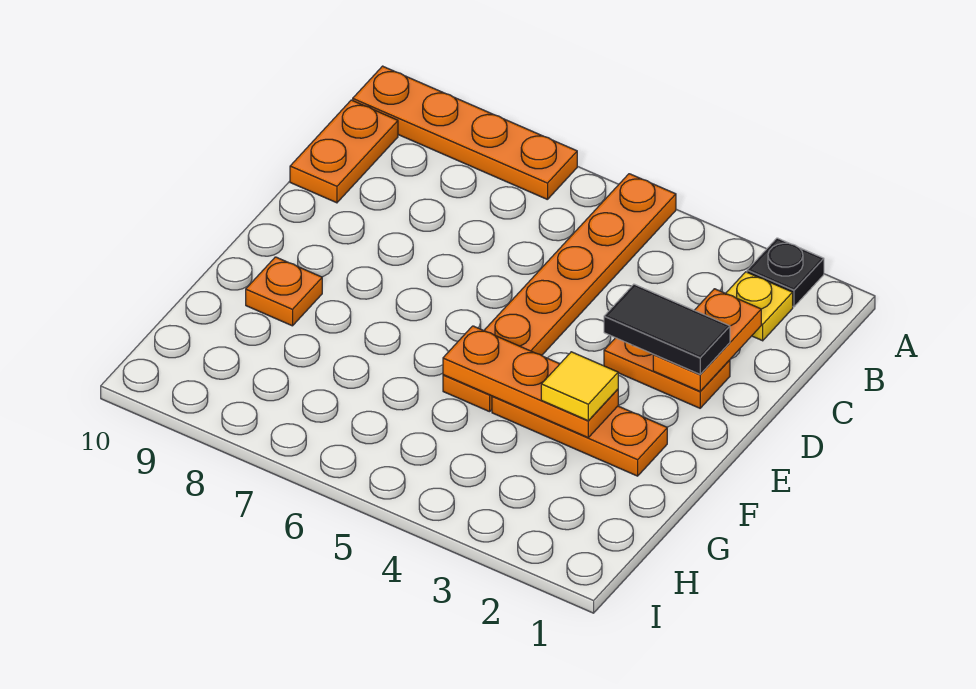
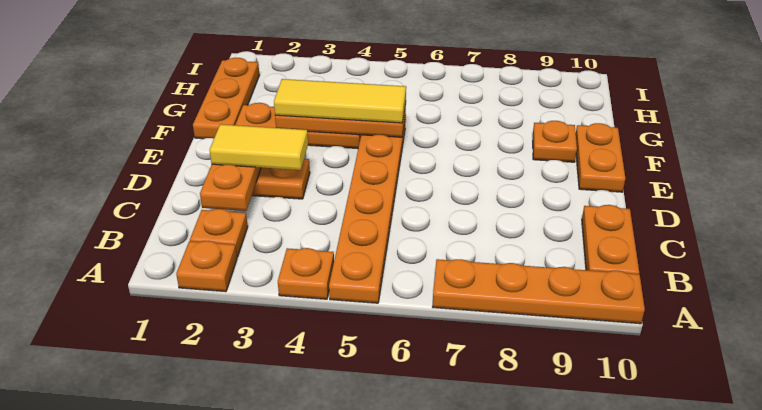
black 1x1 plate [747,238,824,307] -> orange 1x1 plate [176,241,237,292]
none -> orange 1x1 plate [278,248,334,299]
yellow 1x1 plate [726,272,793,341] -> orange 1x1 plate [190,209,248,257]
black 1x2 tile [604,284,730,374] -> yellow 1x2 tile [210,124,308,170]
none -> orange 1x2 plate [576,123,625,192]
none -> orange 1x3 plate [193,58,259,139]
yellow 1x1 tile [541,352,618,420] -> yellow 1x3 tile [274,79,406,123]

